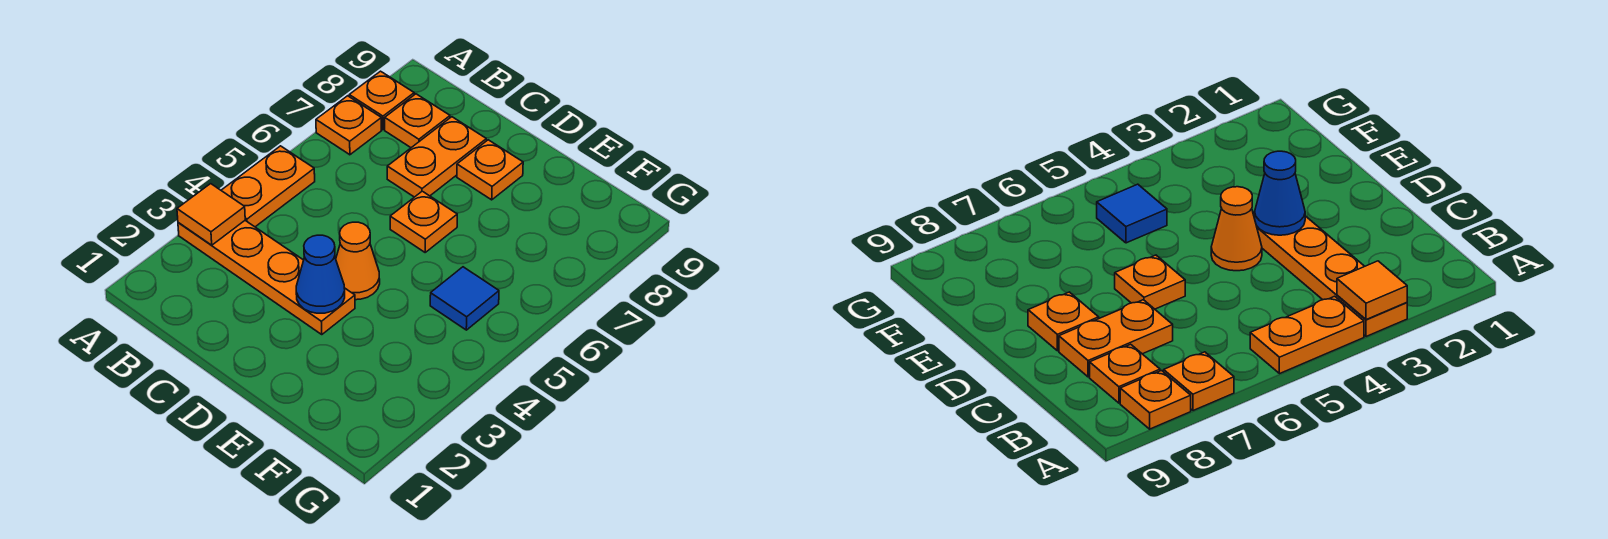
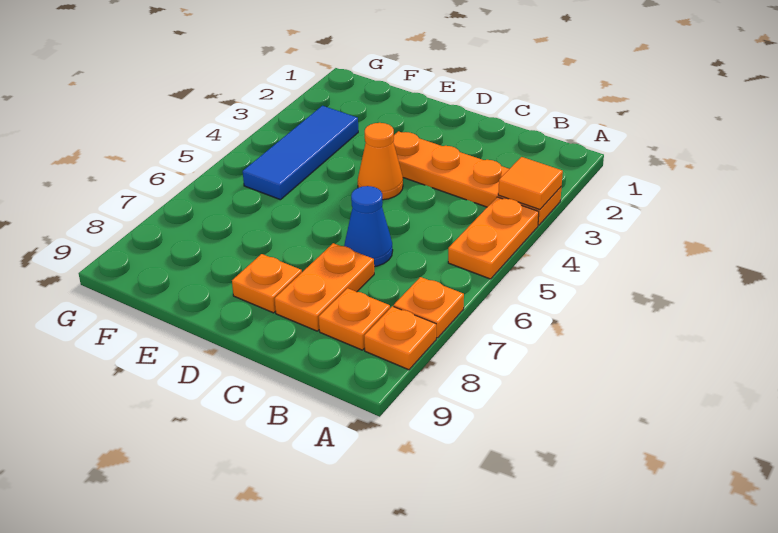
blue 1x1 cone [296,235,345,313] -> blue 1x1 cone moved to [344,186,393,267]
orange 1x1 plate [390,191,457,252] -> none
blue 1x1 tile [430,267,499,330] -> blue 1x3 tile [243,106,358,200]

